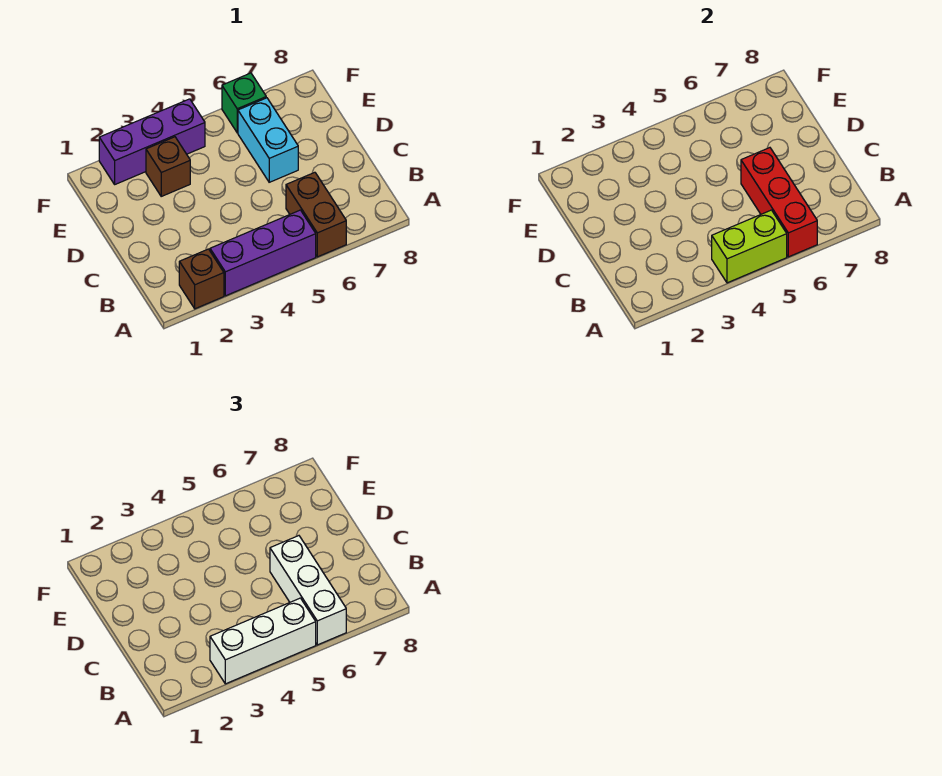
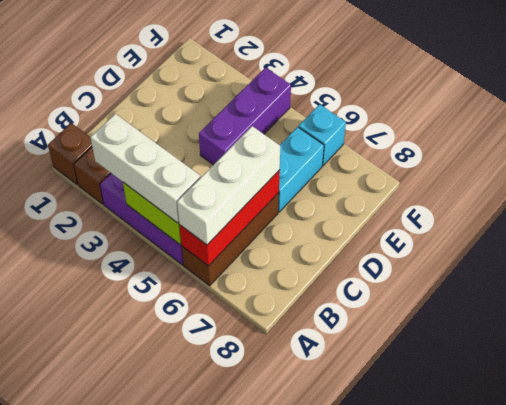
brown 1x2 brick [286,172,346,257] -> brown 1x3 brick [182,193,279,286]
brown 1x1 brick [146,137,190,196] -> brown 1x1 brick moved to [48,123,92,185]
purple 1x3 brick [99,99,205,184] -> purple 1x3 brick turned to [199,68,291,165]
green 1x1 brick [222,73,266,133] -> cyan 1x1 brick [299,104,346,166]

